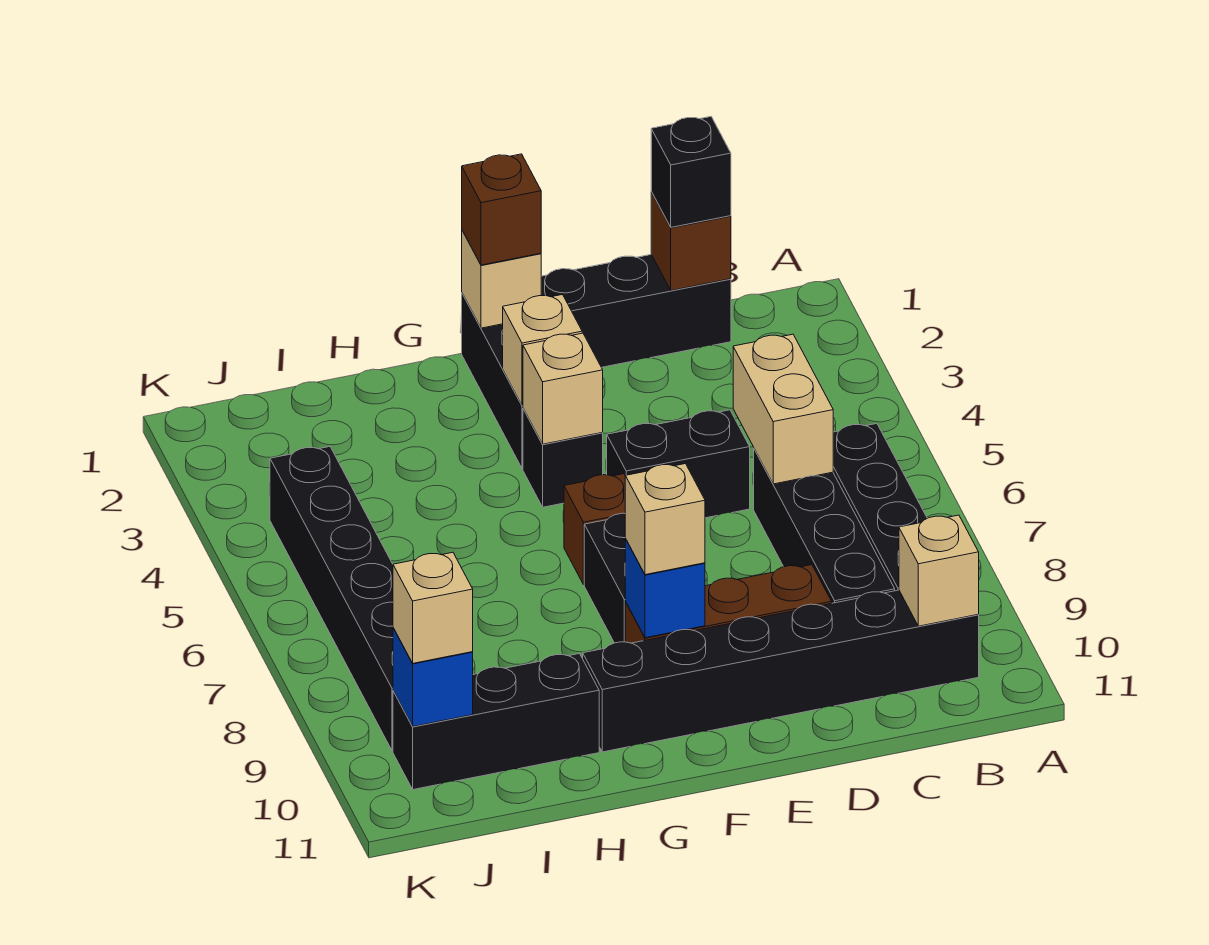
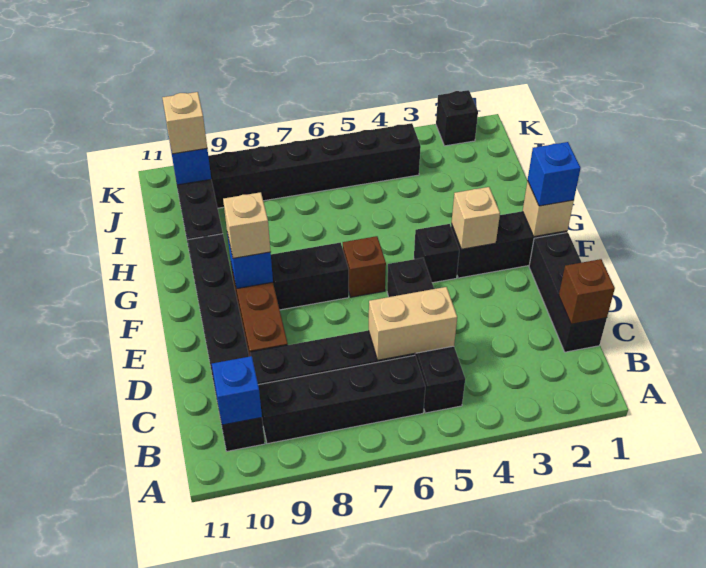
tan 1x1 brick [899,515,979,626] -> blue 1x1 brick [212,356,262,425]
black 1x1 brick [651,117,731,227] -> black 1x1 brick moved to [436,90,478,146]
black 1x2 brick [607,410,750,518] -> black 1x4 brick [387,258,465,413]
brown 1x1 brick [462,154,541,265] -> blue 1x1 brick [528,142,581,206]
tan 1x1 brick [523,333,603,444] -> none

